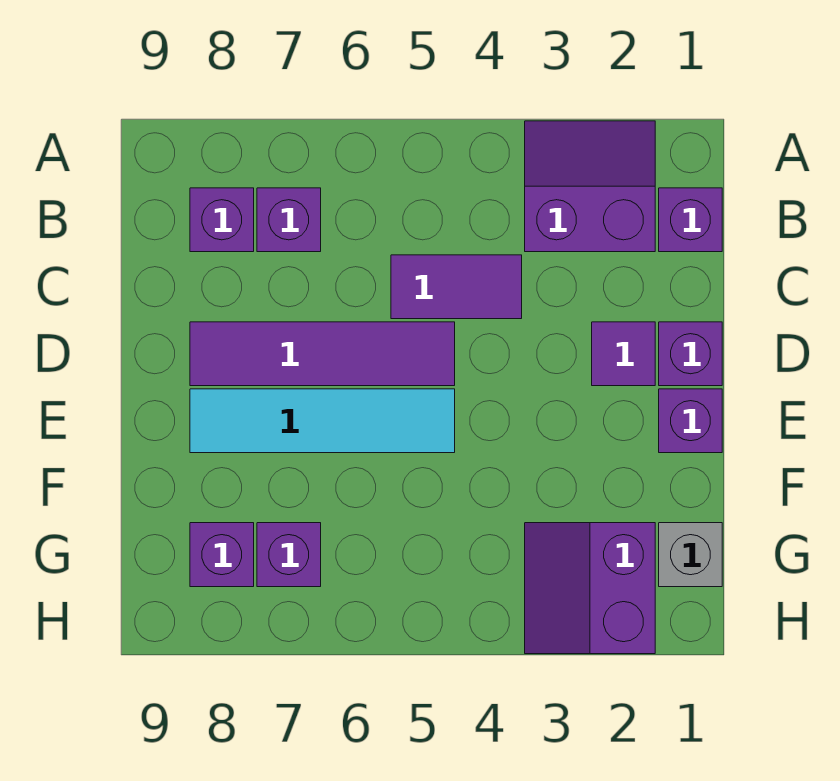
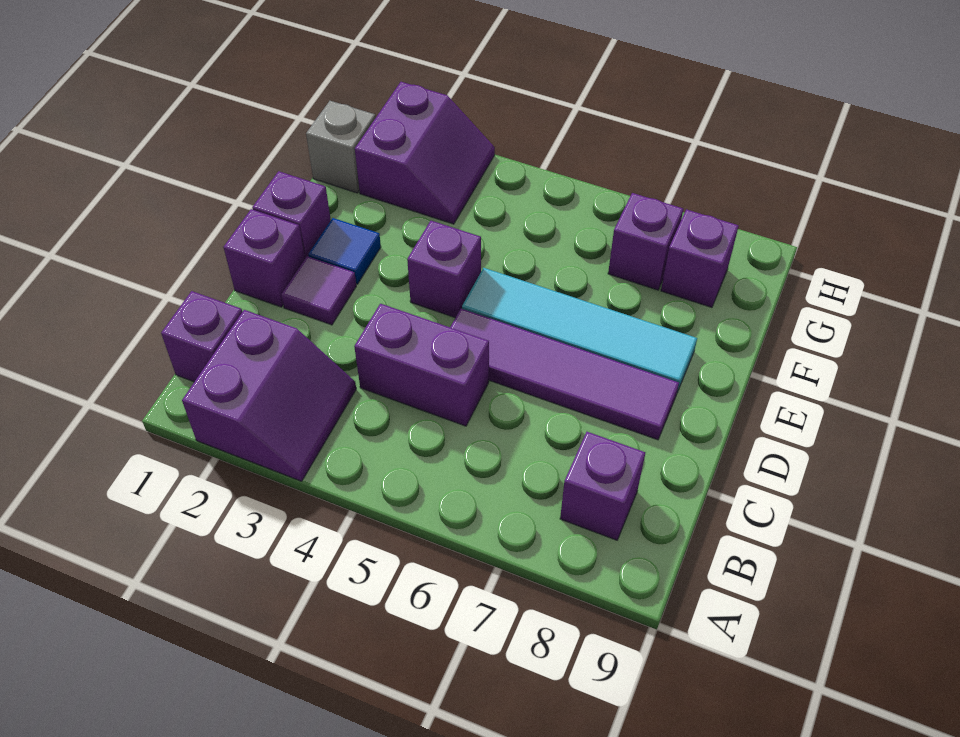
purple 2x2 slope [525,121,655,252] -> purple 2x2 slope turned to [182,310,356,481]
purple 1x1 brick [257,188,321,252] -> purple 1x1 brick moved to [407,221,481,318]
purple 1x2 tile [391,255,522,319] -> purple 1x2 brick [354,304,489,426]
none -> blue 1x1 tile [308,218,381,284]

